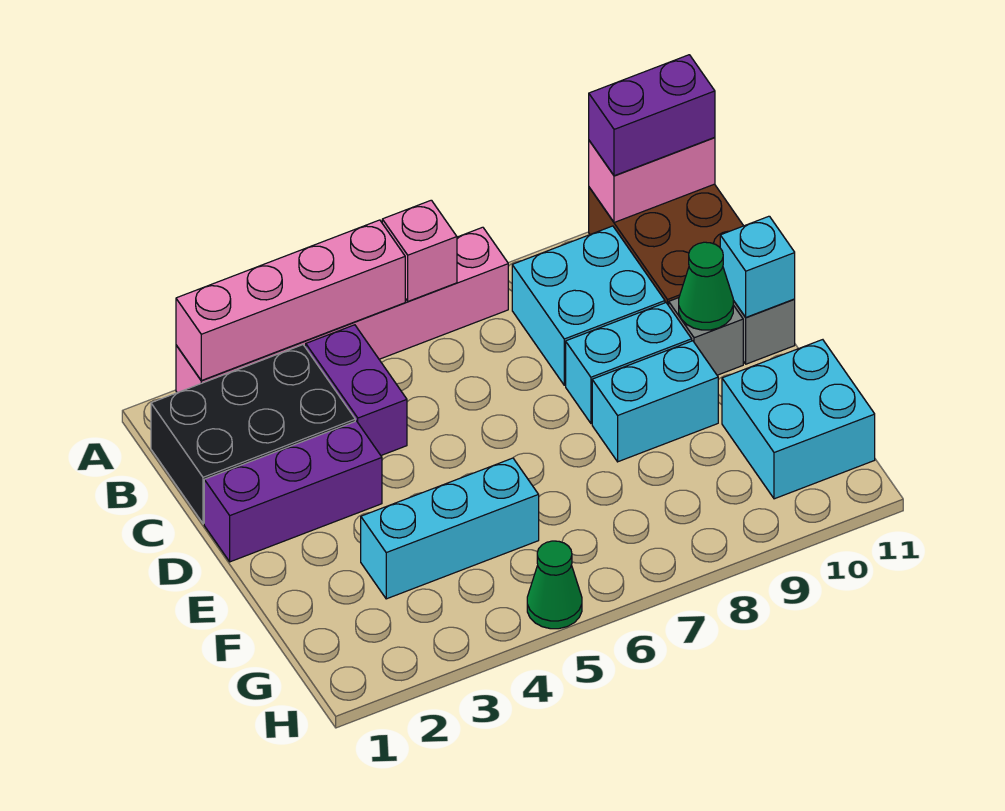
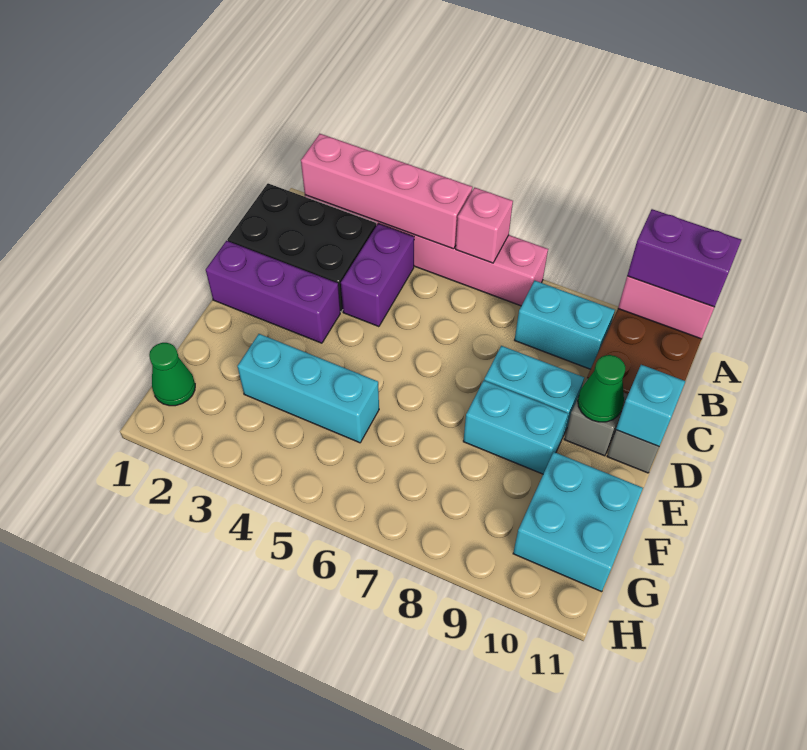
cyan 2x2 brick [512,226,665,385] -> cyan 1x2 brick [515,281,615,369]
green 1x1 cone [527,541,582,629] -> green 1x1 cone moved to [149,343,195,406]

